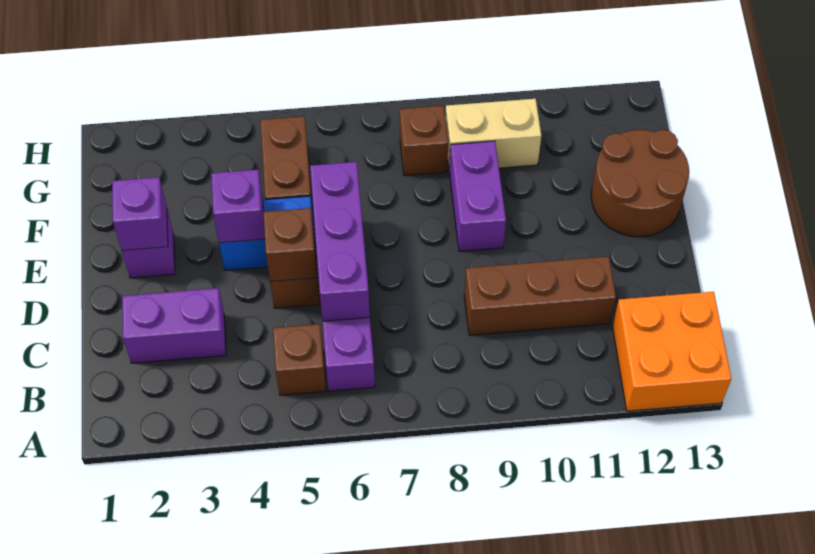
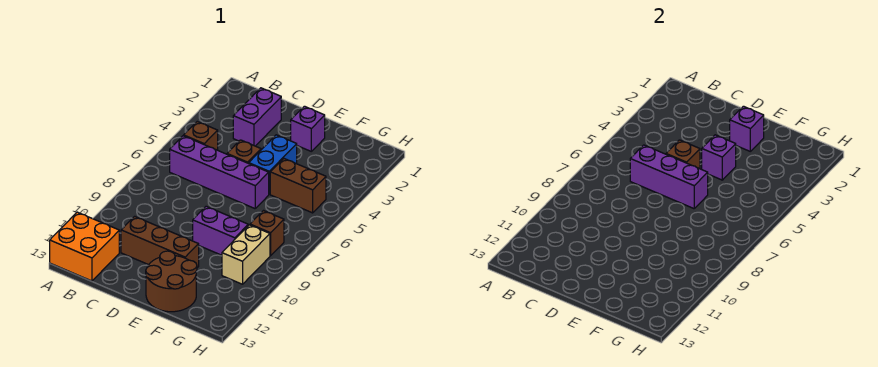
brown 1x3 brick [464,257,616,335] -> brown 1x3 brick turned to [121,216,199,268]

